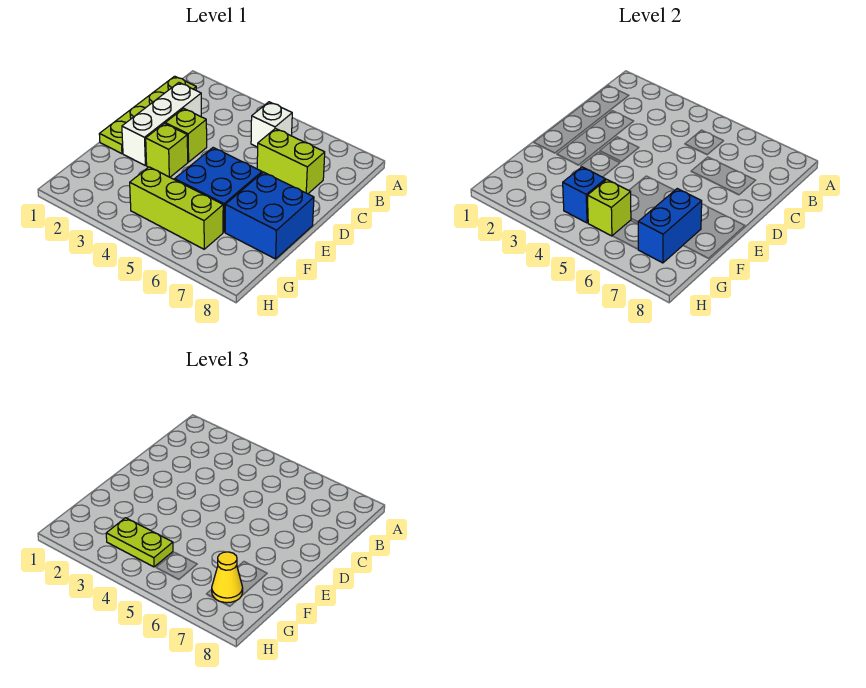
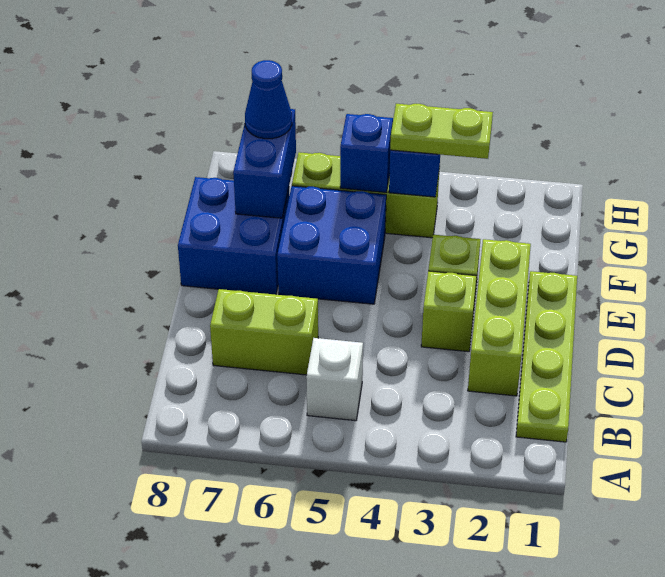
white 1x3 brick [122,83,201,165] -> lime 1x3 brick [468,239,531,396]
lime 1x1 brick [587,180,631,236] -> blue 1x1 brick [340,114,393,192]
yellow 1x1 cone [212,552,243,603] -> blue 1x1 cone [245,60,292,139]

